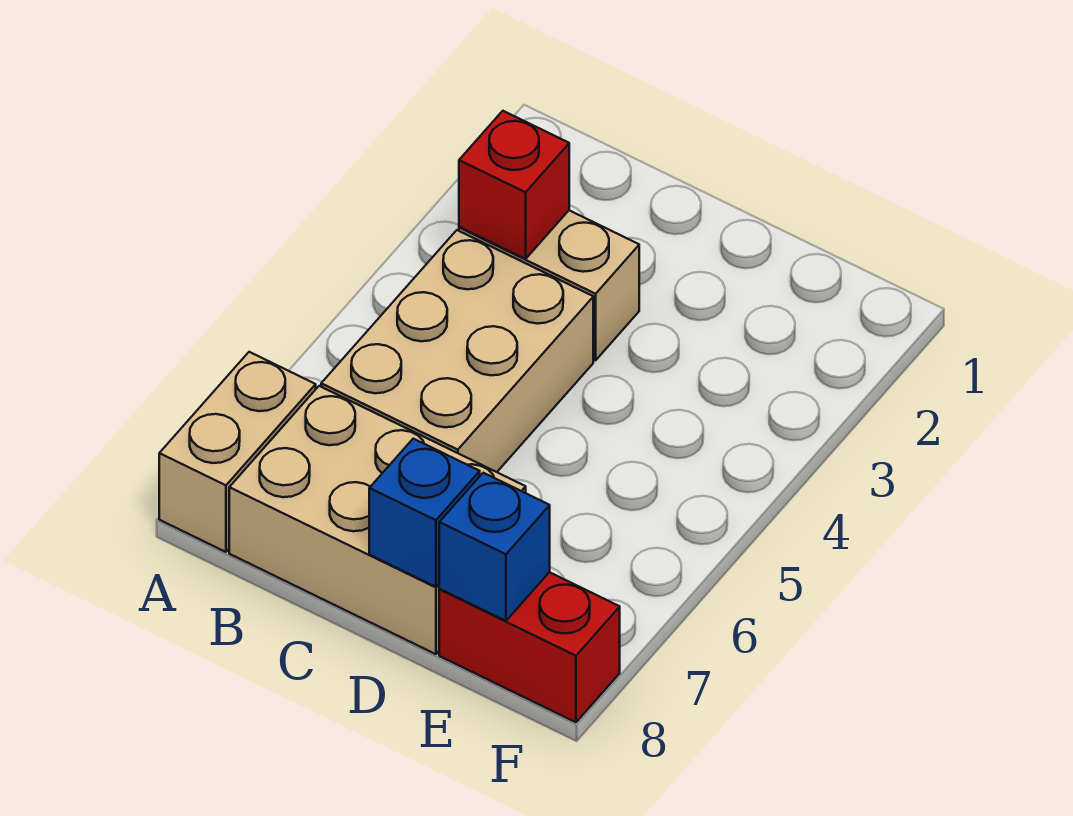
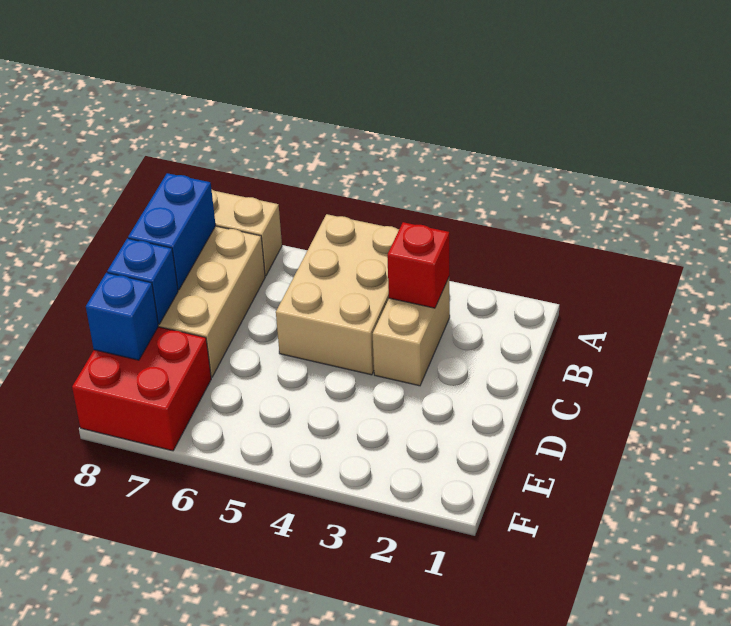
tan 2x3 brick [321,230,593,472] -> tan 2x3 brick turned to [276,214,399,375]
none -> blue 1x2 brick [128,173,216,290]
red 1x2 brick [439,572,620,722] -> red 2x2 brick [72,327,211,451]

